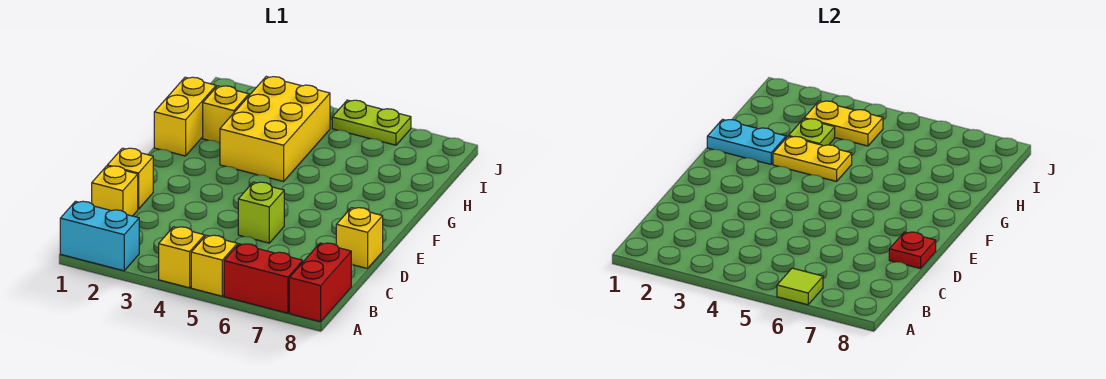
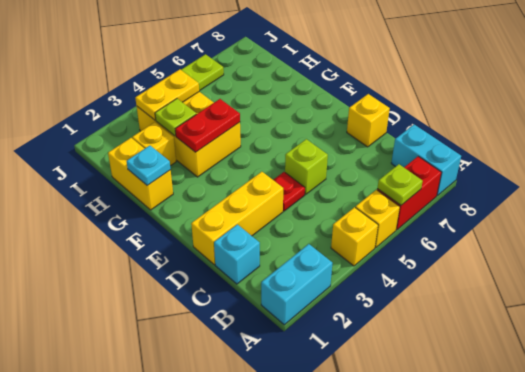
lime 1x1 tile [777,268,823,305] -> lime 1x1 plate [378,164,423,205]
red 1x2 brick [289,243,351,322] -> cyan 1x2 brick [391,125,461,195]
yellow 1x1 brick [92,166,138,216] -> cyan 1x1 brick [214,224,260,284]
yellow 1x1 brick [107,148,153,209] -> yellow 1x3 brick [191,172,283,264]
red 1x1 plate [889,232,936,269] -> red 1x1 plate moved to [273,172,305,211]
cyan 1x2 plate [707,119,786,164] -> cyan 1x1 plate [127,146,171,185]
yellow 1x2 plate [773,137,852,181] -> red 1x2 plate [175,99,240,152]

